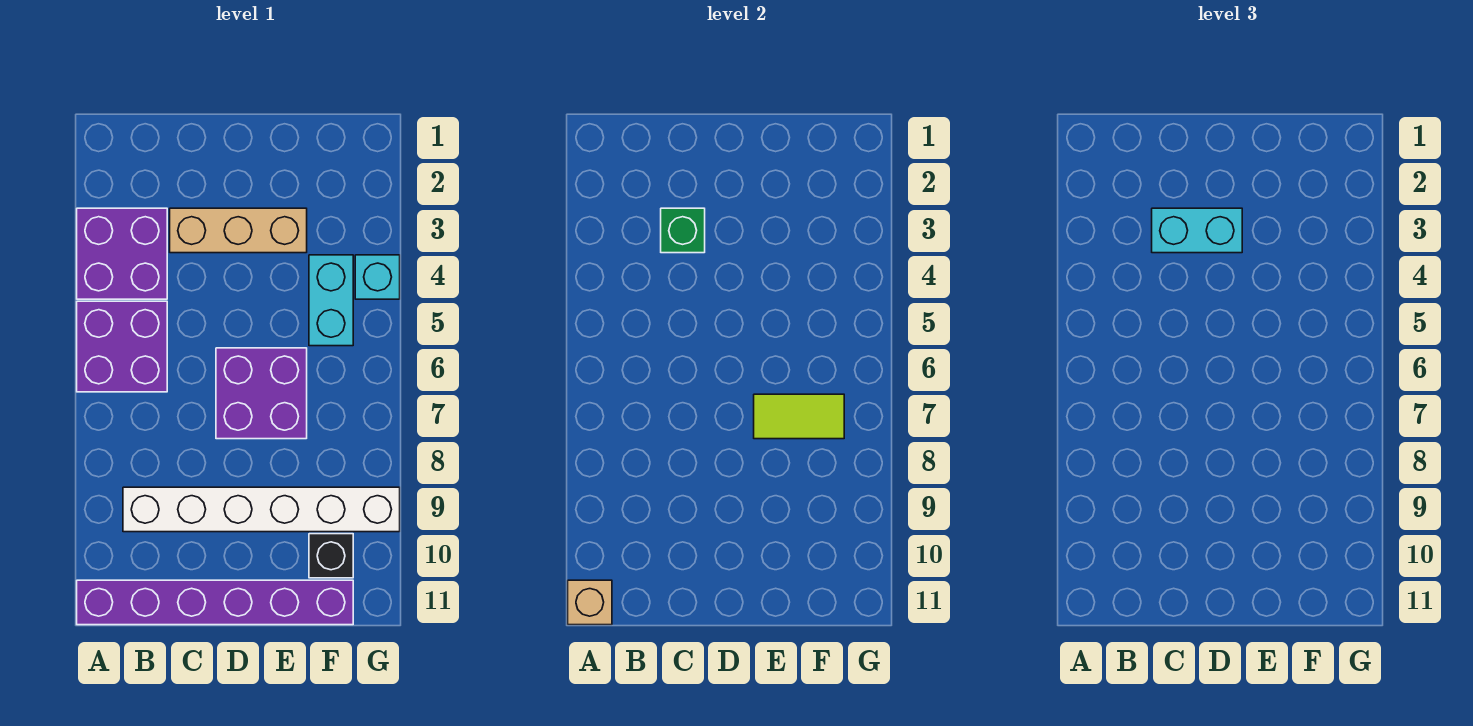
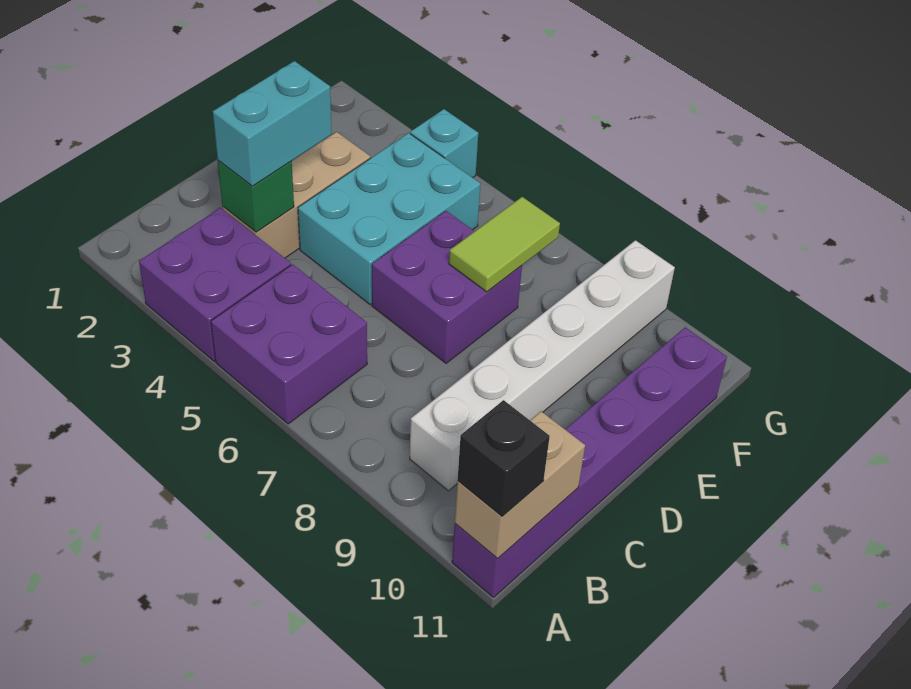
tan 1x1 brick [568,580,612,625] -> tan 1x2 brick [455,411,585,559]
cyan 1x2 brick [309,255,353,346] -> cyan 2x3 brick [298,133,480,304]
black 1x1 brick [309,534,353,578] -> black 1x1 brick moved to [458,400,550,516]

